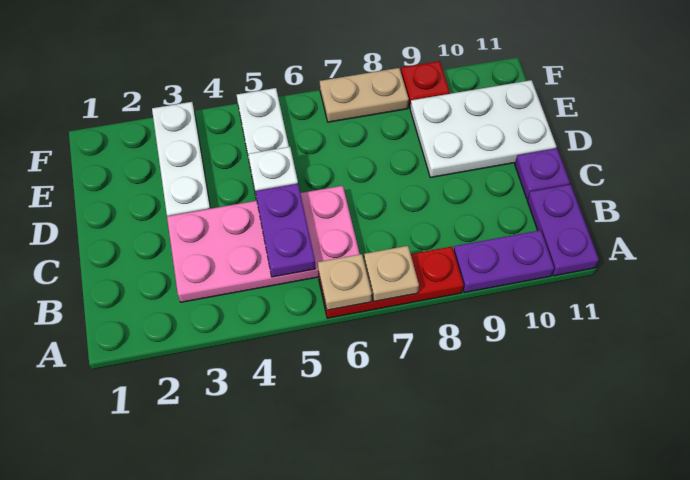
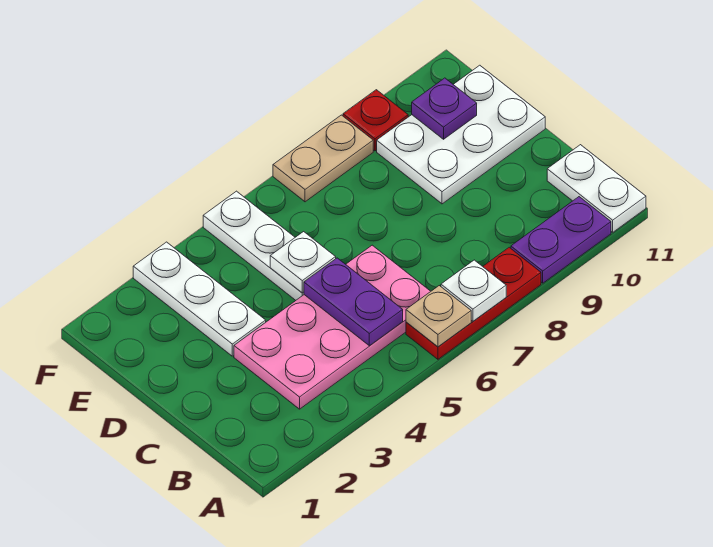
tan 1x1 plate [364,246,419,301] -> white 1x1 plate [441,260,506,321]
purple 1x2 plate [527,184,599,276] -> white 1x2 plate [547,145,646,232]
purple 1x1 plate [515,148,570,199] -> purple 1x1 plate moved to [412,78,477,139]

